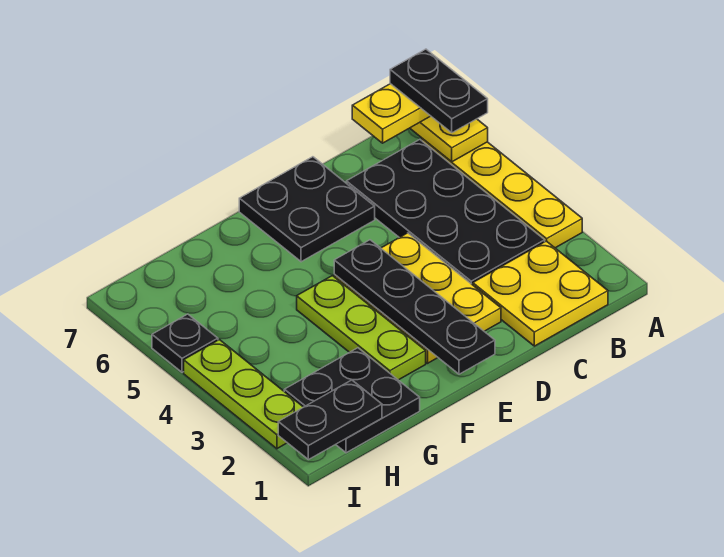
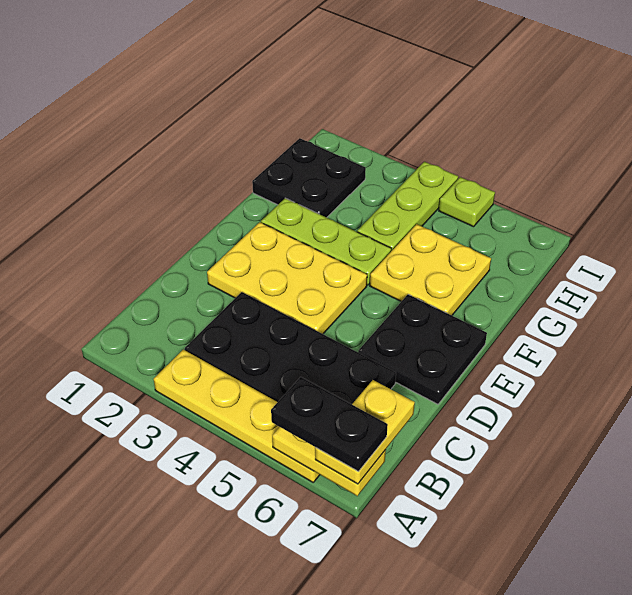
yellow 2x2 plate [473,241,608,346] -> yellow 2x2 plate moved to [370,224,491,315]
black 1x4 plate [334,240,495,374] -> none
black 1x2 plate [278,380,382,460] -> none
lime 1x3 plate [184,340,303,449] -> lime 1x3 plate turned to [357,162,458,251]
black 1x1 plate [152,314,218,372] -> lime 1x1 plate [439,177,495,227]

